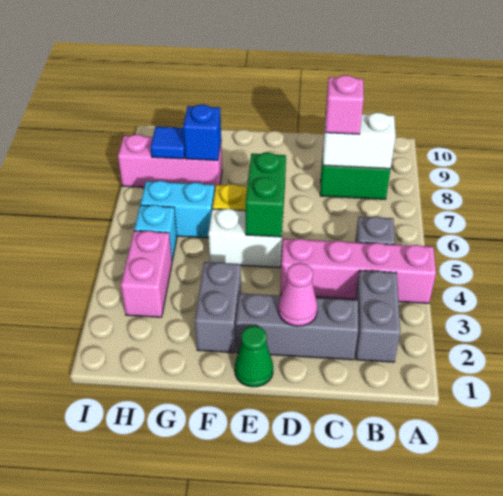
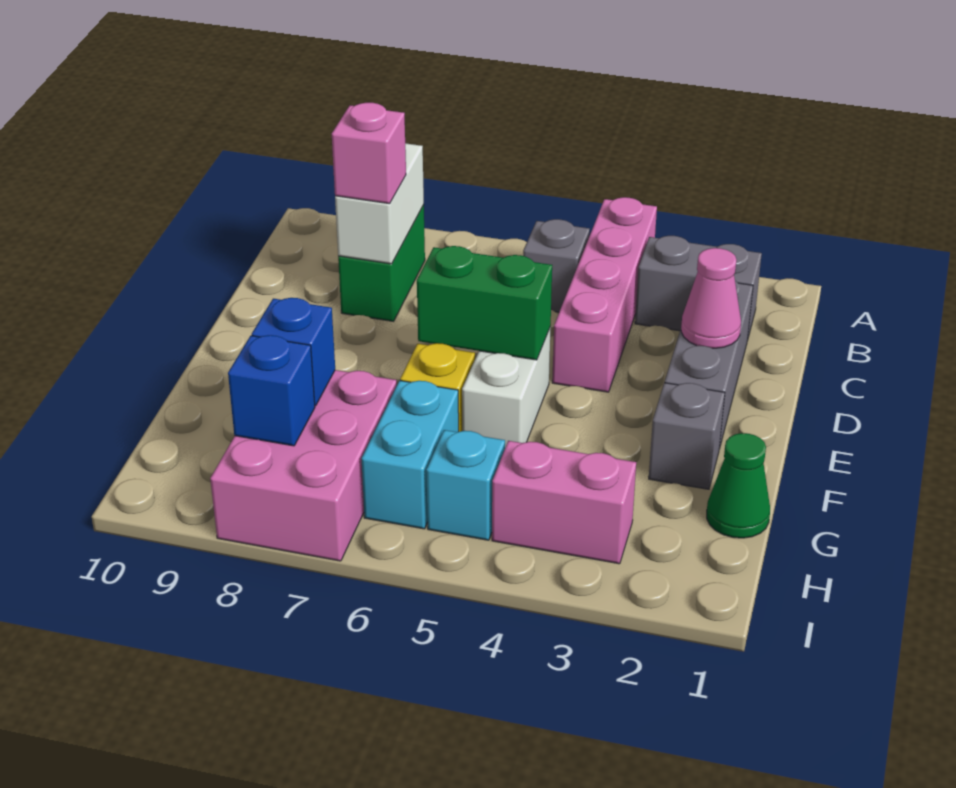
green 1x1 cone [235,326,273,387] -> green 1x1 cone moved to [707,433,770,538]
grey 1x2 brick [195,262,241,353] -> grey 1x1 brick [649,383,725,489]
pink 1x3 brick [118,134,222,191] -> pink 2x3 brick [210,370,397,561]
blue 1x1 tile [151,127,185,159] -> blue 1x1 brick [228,335,315,446]

